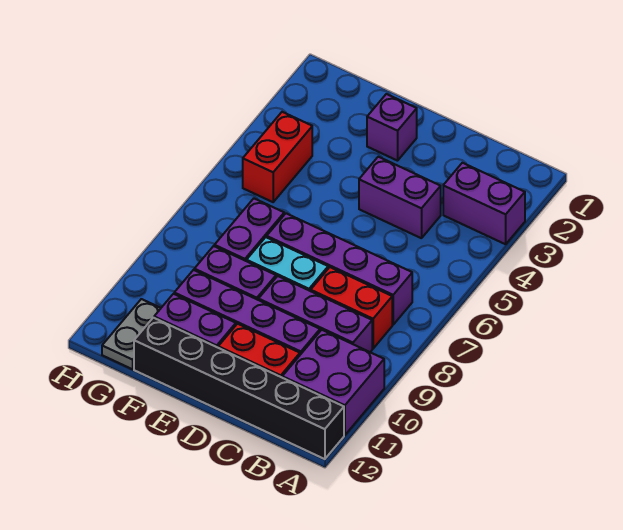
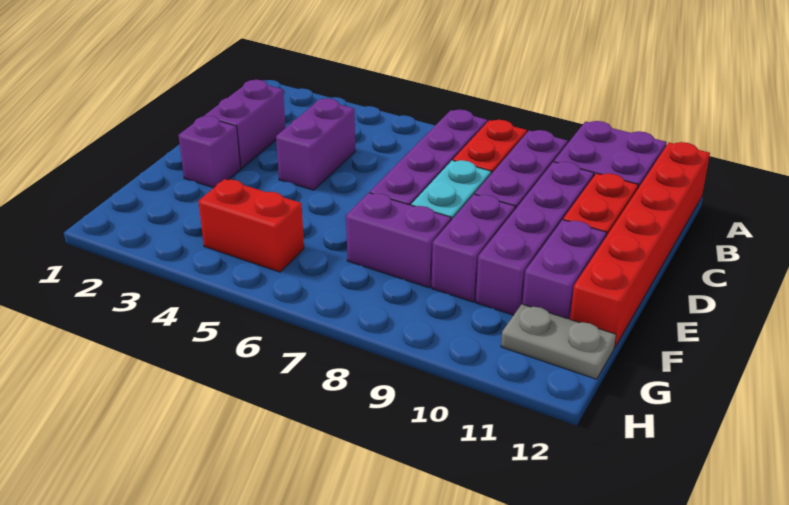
purple 1x2 brick [443,163,525,244] -> purple 1x2 brick moved to [204,80,286,168]
black 1x6 brick [134,318,344,459] -> red 1x6 brick [570,142,710,348]

